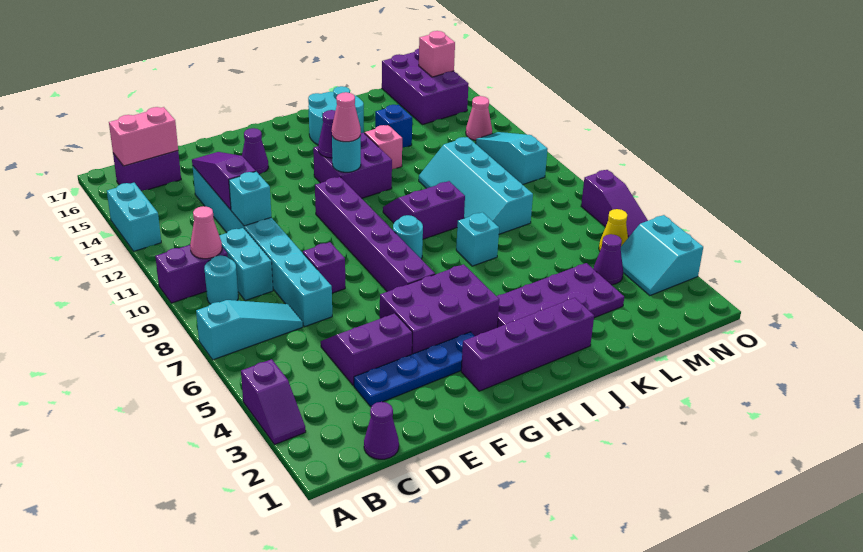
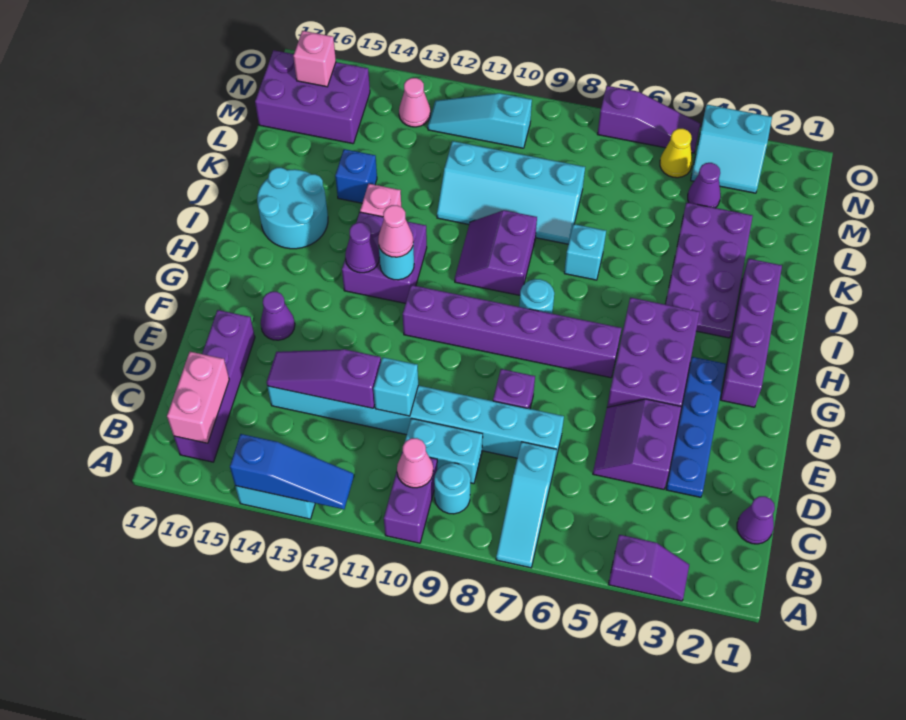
cyan 1x3 slope [196,300,303,360] -> cyan 1x3 slope turned to [496,442,557,568]
none -> blue 1x3 slope [230,434,354,509]
purple 1x2 brick [113,151,181,191] -> purple 1x4 brick [174,310,255,462]

